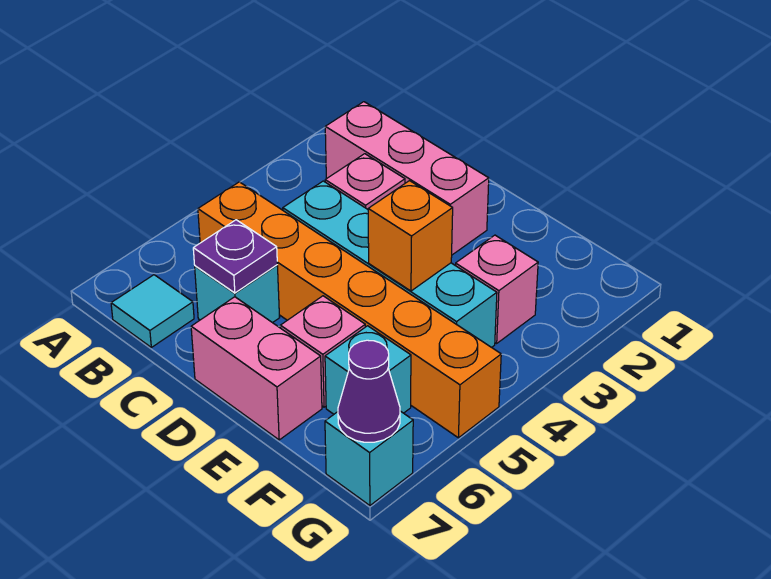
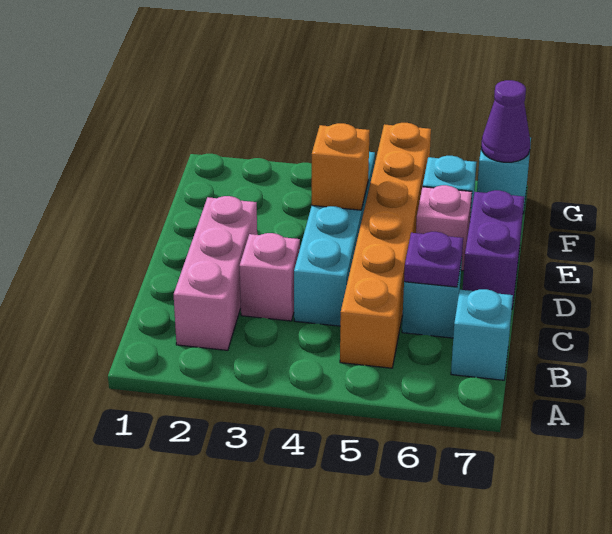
cyan 1x1 tile [111,275,194,347] -> cyan 1x1 brick [451,289,513,380]
pink 1x2 brick [191,297,322,440] -> purple 1x2 brick [463,190,524,309]
pink 1x1 brick [455,235,538,343] -> none

